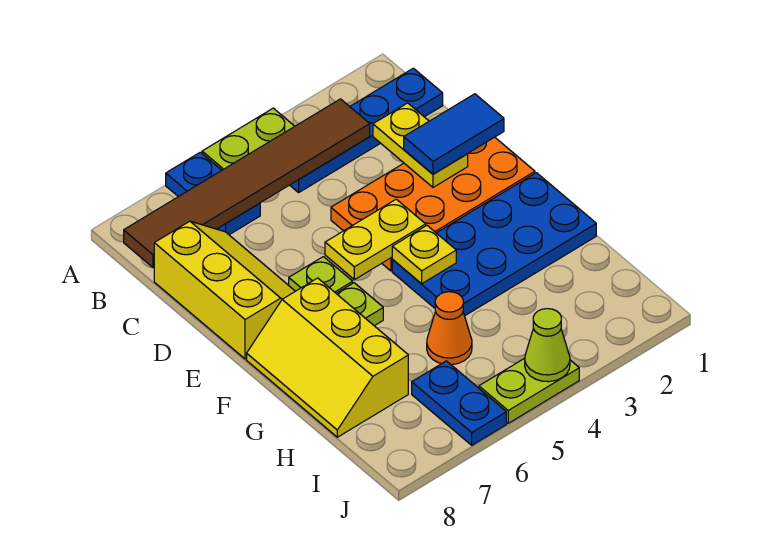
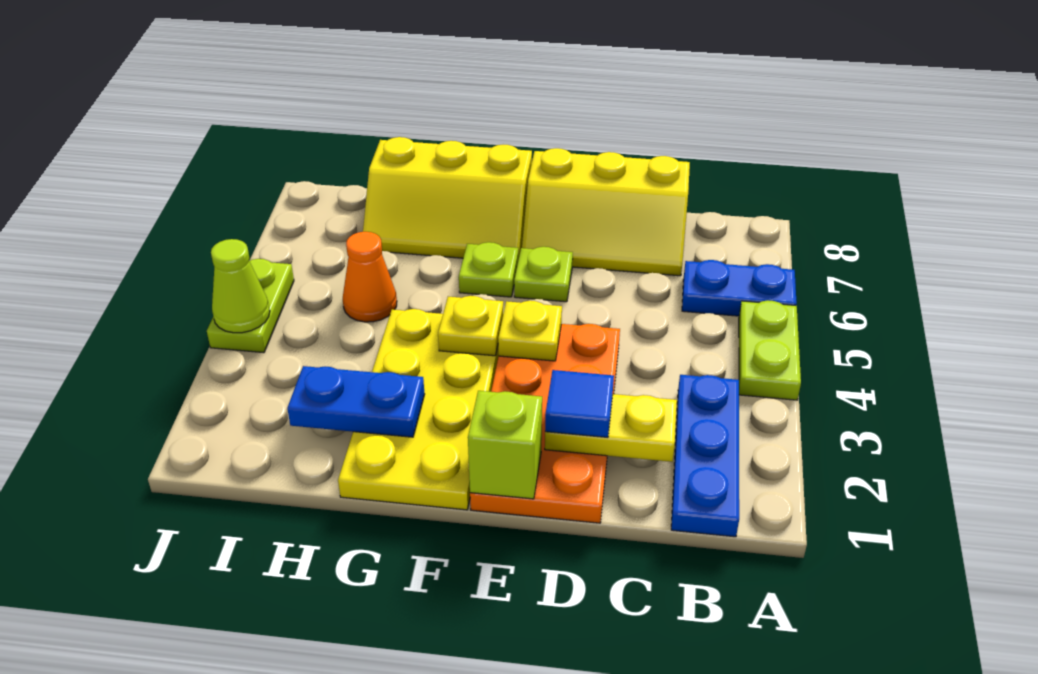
blue 1x4 plate [290,68,443,192] -> blue 1x3 plate [671,375,739,537]
brown 1x6 tile [124,99,370,267] -> none
blue 1x2 tile [404,94,504,174] -> blue 1x1 tile [545,370,614,437]
none -> lime 1x1 brick [468,391,542,499]
yellow 1x2 plate [325,199,426,280] -> yellow 1x1 plate [498,301,562,361]
blue 2x4 plate [392,173,596,316] -> yellow 2x4 plate [338,309,498,510]
yellow 2x3 slope [247,278,408,437] -> yellow 2x3 slope turned to [363,137,532,260]
blue 1x2 plate [412,361,506,445] -> blue 1x2 plate moved to [287,366,425,437]

